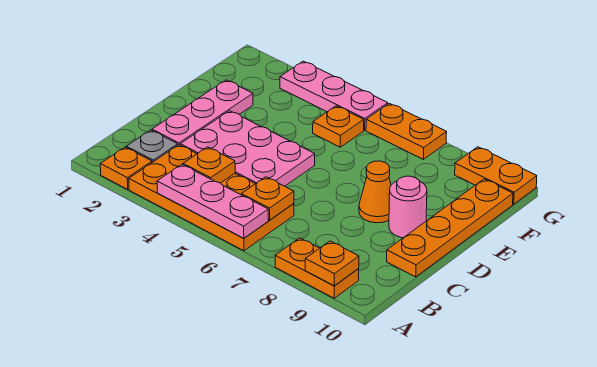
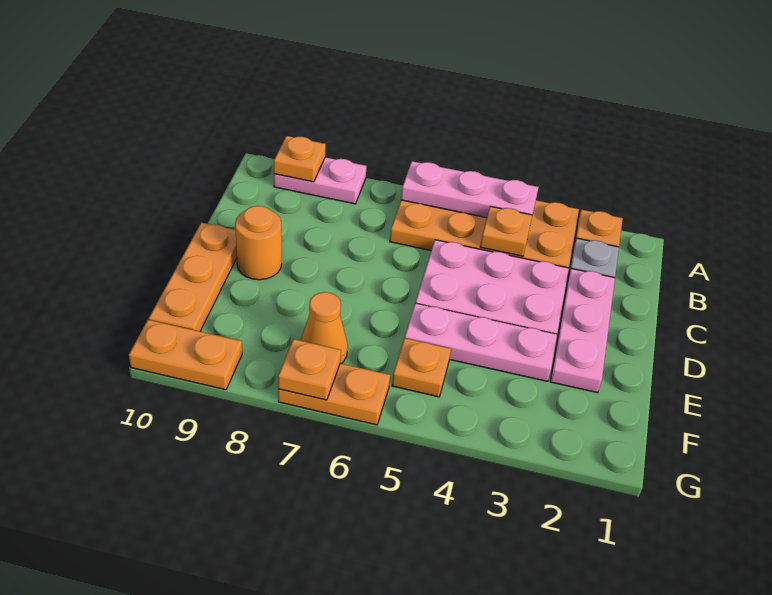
orange 1x2 plate [275,238,359,298] -> pink 1x2 plate [274,157,366,204]
orange 1x1 plate [241,177,294,220] -> orange 1x1 plate moved to [278,339,341,400]
orange 1x4 plate [387,179,513,277] -> orange 1x3 plate [149,223,237,331]
orange 1x1 cone [359,161,391,223] -> orange 1x1 cone moved to [301,292,348,364]
pink 1x1 round brick [389,176,427,238] -> orange 1x1 round brick [235,206,282,280]
pink 1x3 plate [280,61,388,130] -> pink 1x3 plate moved to [405,303,557,381]

